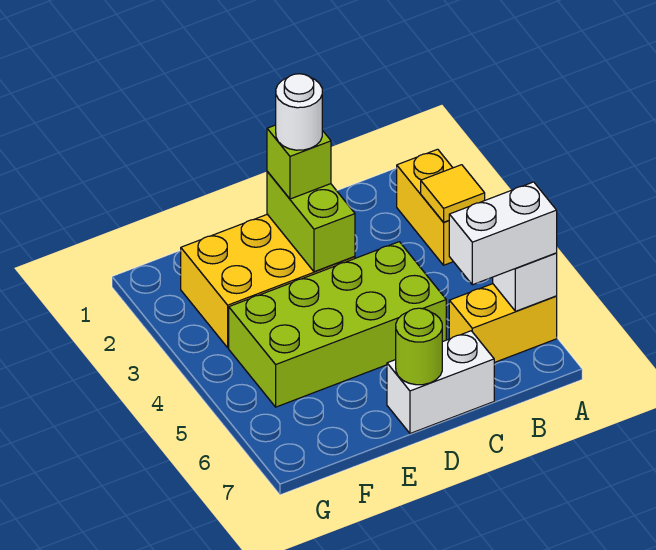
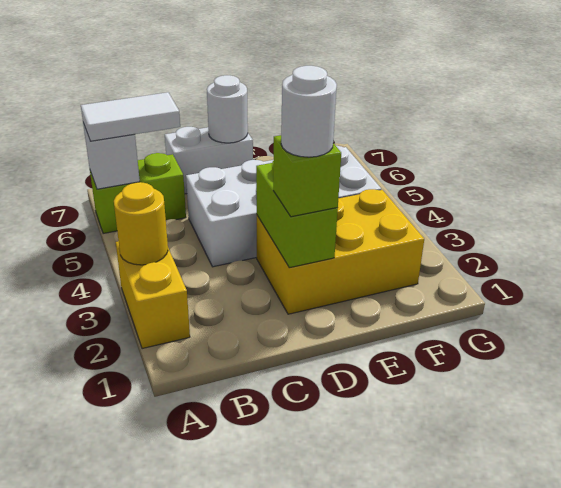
yellow 1x1 tile [421,165,485,222] -> yellow 1x1 round brick [114,182,168,265]
yellow 1x2 brick [449,284,557,363] -> lime 1x2 brick [90,153,186,234]
white 1x2 brick [449,182,557,285] -> white 1x2 tile [81,92,180,141]
lime 2x4 brick [229,242,446,407] -> white 2x4 brick [186,146,381,267]
lime 1x1 round brick [396,308,442,385] -> white 1x1 round brick [207,75,248,143]

